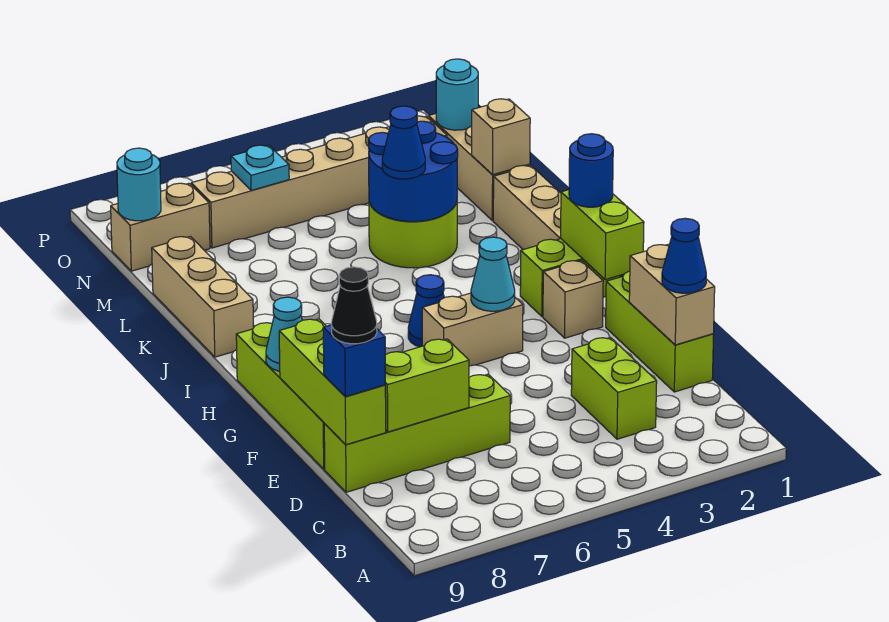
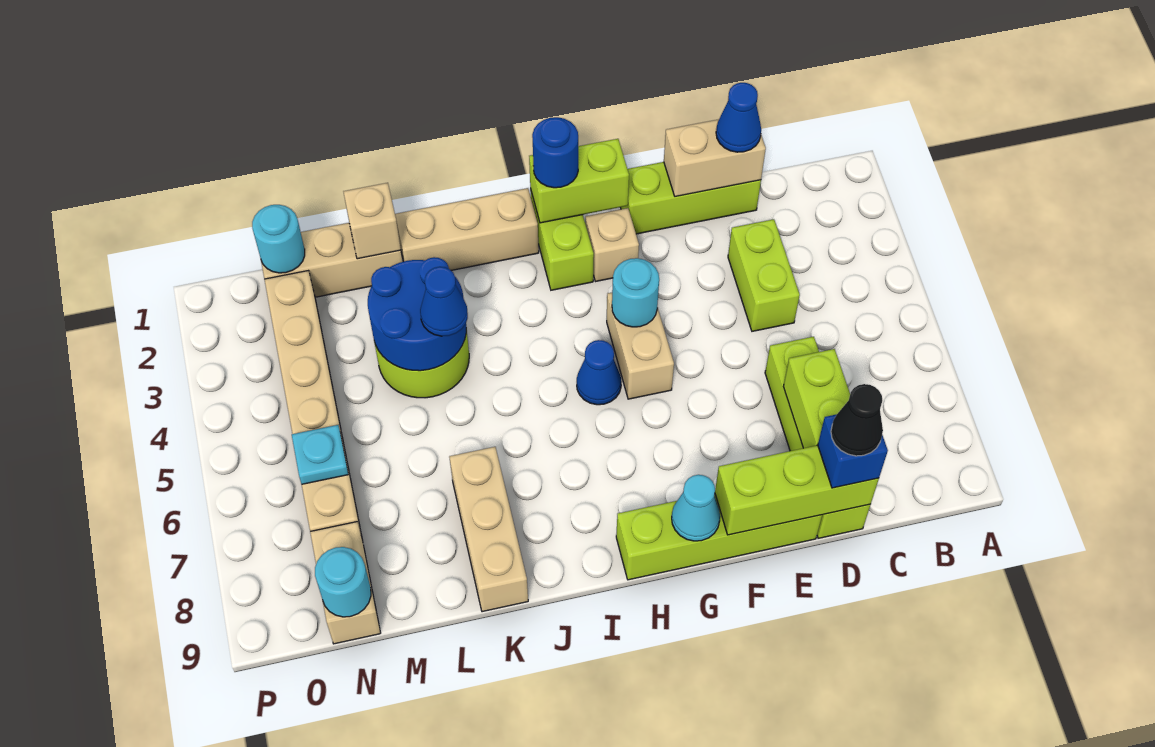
lime 1x2 brick [571,337,657,439] -> lime 1x2 brick turned to [728,219,800,331]
cyan 1x1 cone [471,237,515,311] -> cyan 1x1 round brick [612,258,659,327]
tan 1x3 brick [152,237,254,357] -> tan 1x3 brick turned to [449,447,528,612]

